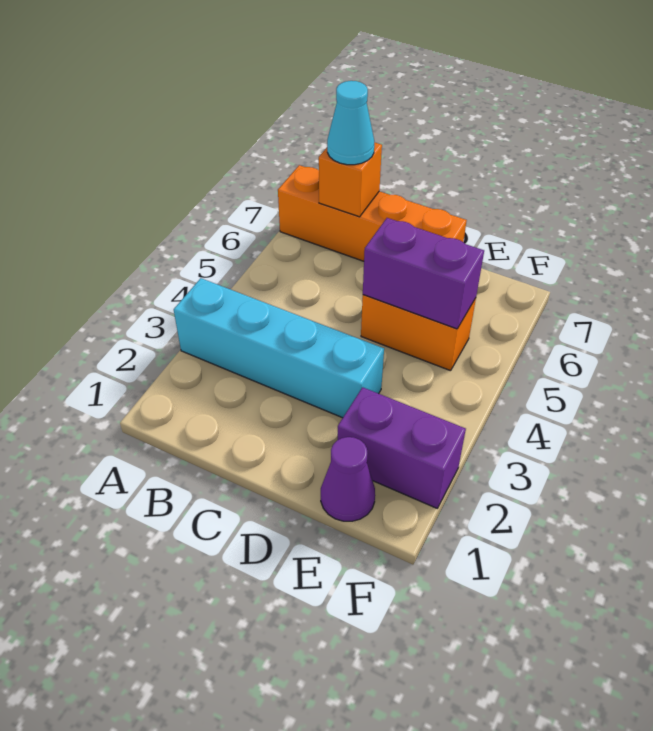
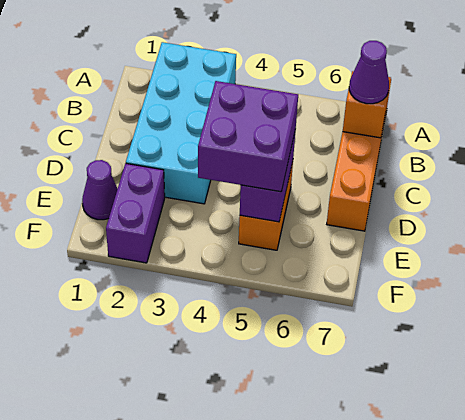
cyan 1x4 brick [174,278,384,418] -> cyan 2x4 brick [126,42,236,204]
cyan 1x1 cone [327,81,374,165] -> purple 1x1 cone [349,41,389,104]
none -> purple 2x2 brick [198,81,298,192]

